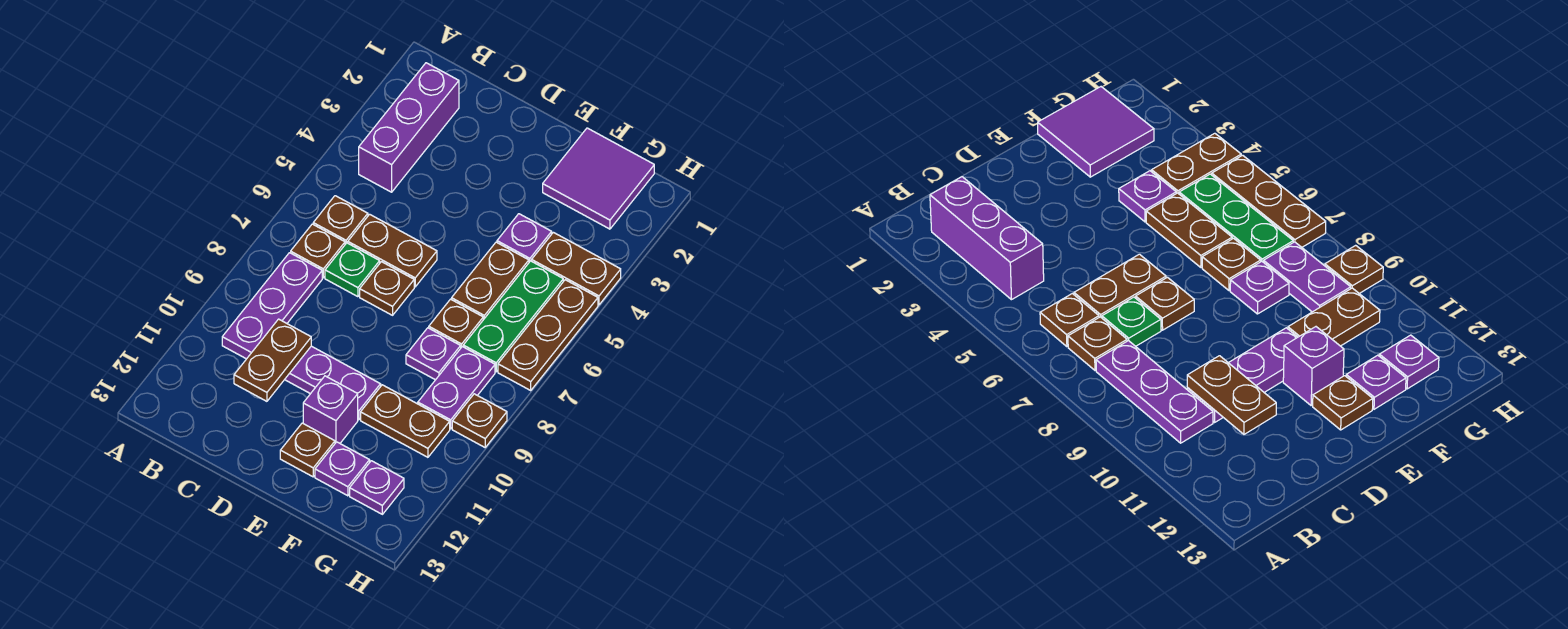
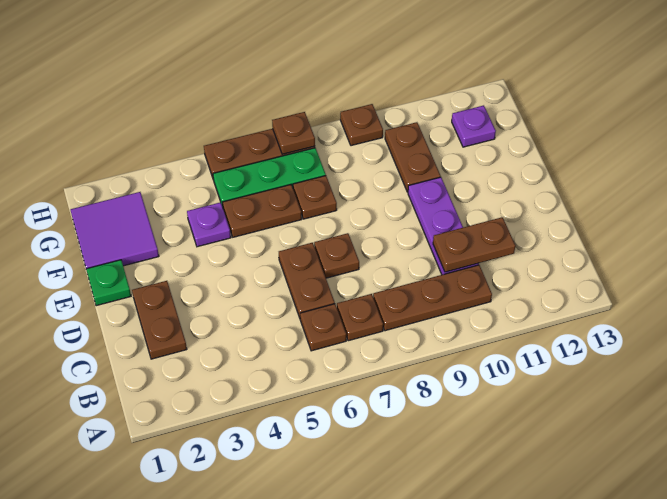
purple 1x3 brick [359,63,459,192] -> none
purple 1x3 plate [222,253,322,359] -> brown 1x3 plate [373,265,492,331]
green 1x1 plate [325,243,380,297] -> green 1x1 plate moved to [86,260,131,306]
purple 1x1 brick [303,376,358,443] -> none
brown 1x1 plate [280,423,335,477] -> brown 1x1 plate moved to [272,112,315,154]
purple 1x1 plate [406,328,461,380] -> none
purple 1x1 plate [315,442,370,496] -> none
brown 1x2 plate [532,232,621,305] -> brown 1x2 plate moved to [132,281,187,359]
purple 1x2 plate [418,347,495,429] -> none

